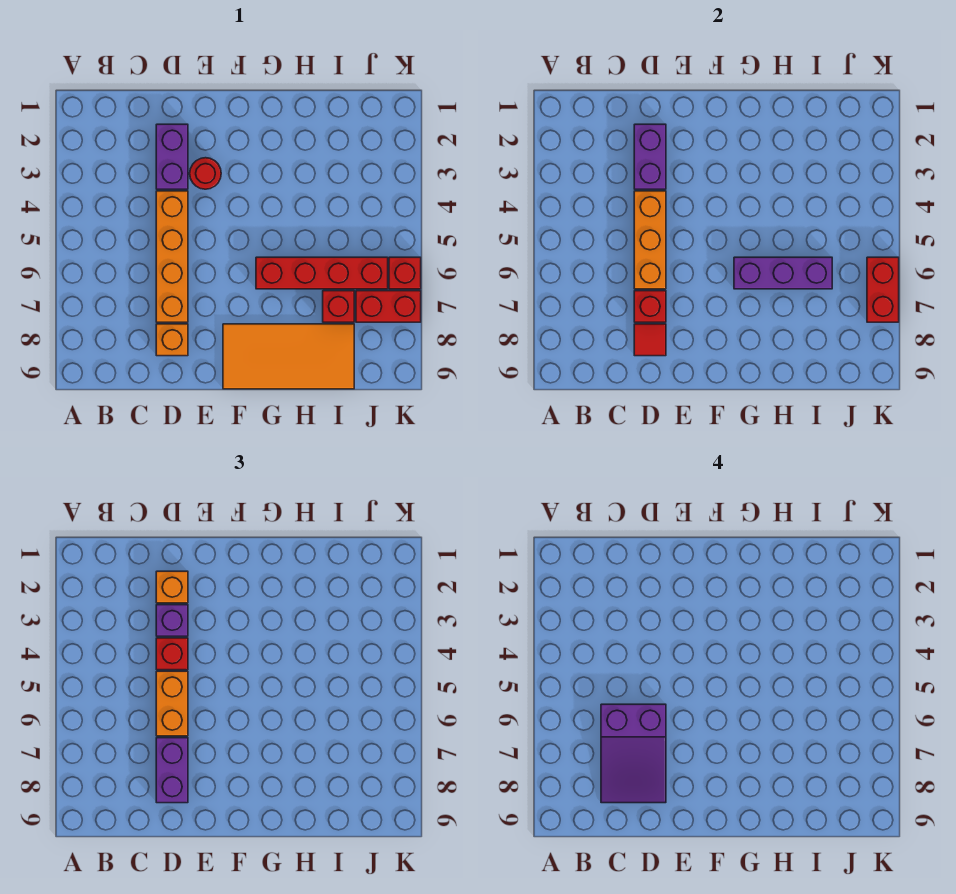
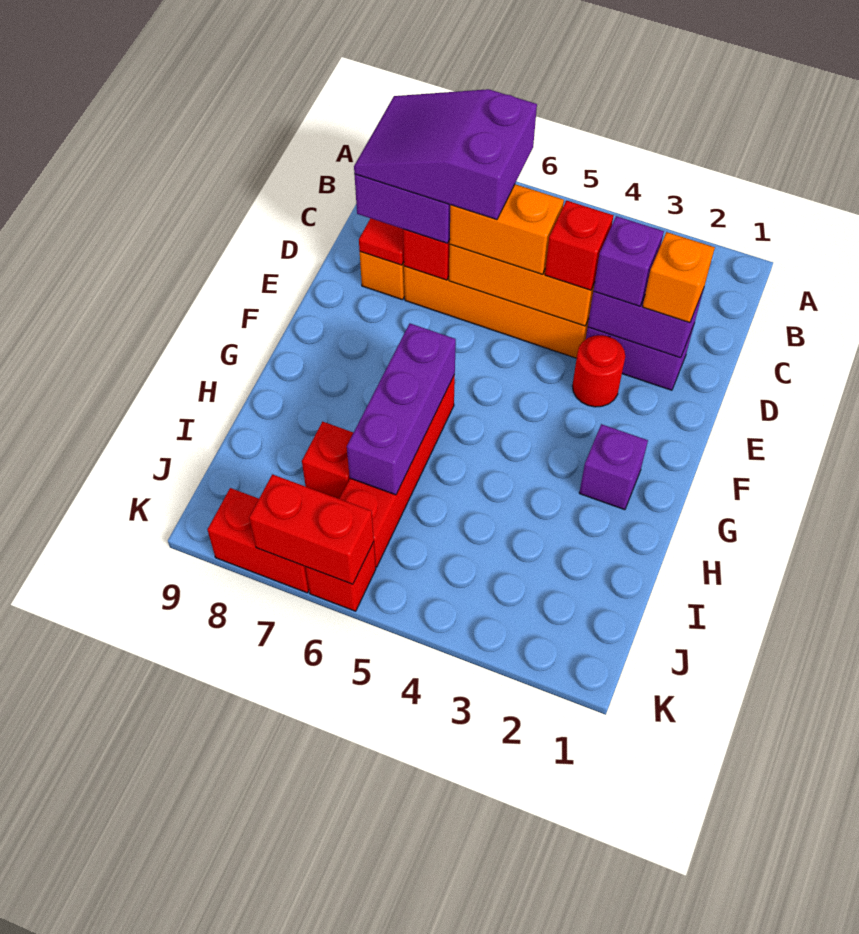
orange 2x4 tile [223,324,354,389] -> none
none -> purple 1x1 brick [579,424,648,510]
red 1x2 brick [356,291,421,322] -> red 1x2 brick turned to [208,488,309,593]

